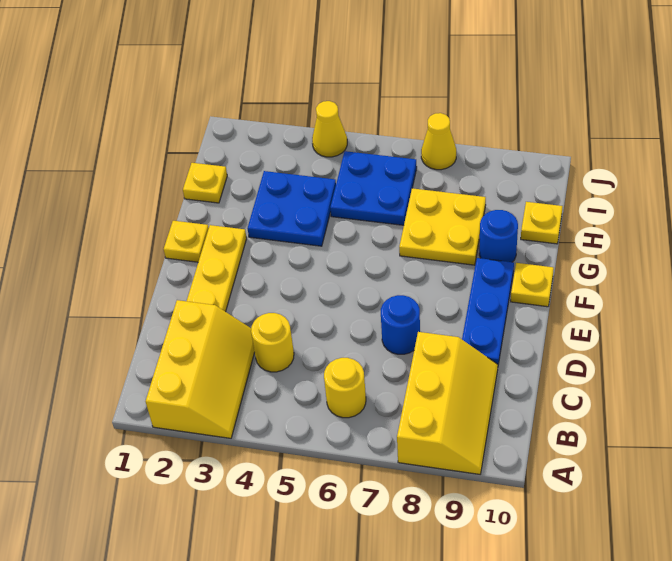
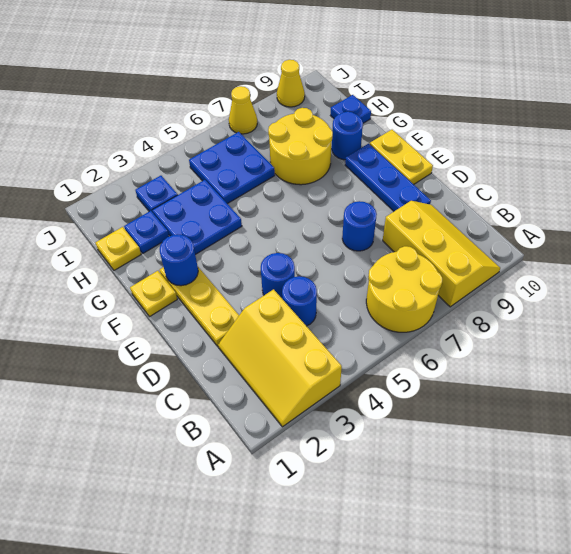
yellow 2x3 slope [146,300,255,438] -> yellow 2x3 slope turned to [218,289,342,427]
yellow 1x1 round brick [324,358,366,418] -> yellow 2x2 round brick [366,246,442,332]
yellow 1x1 round brick [251,313,294,372] -> blue 1x1 round brick [282,276,317,326]
none -> blue 1x1 round brick [261,253,295,298]
none -> blue 1x1 round brick [160,234,198,286]
yellow 1x1 plate [511,263,554,307] -> yellow 1x2 plate [370,130,433,184]
yellow 2x2 plate [399,188,486,265] -> yellow 2x2 round brick [268,108,333,185]
none -> blue 1x1 plate [124,211,169,253]
yellow 1x1 plate [521,202,563,244] -> blue 1x1 plate [331,95,371,123]
none -> blue 1x1 plate [135,176,178,213]
yellow 1x1 cone [312,101,347,157] -> yellow 1x1 cone moved to [277,60,305,107]

